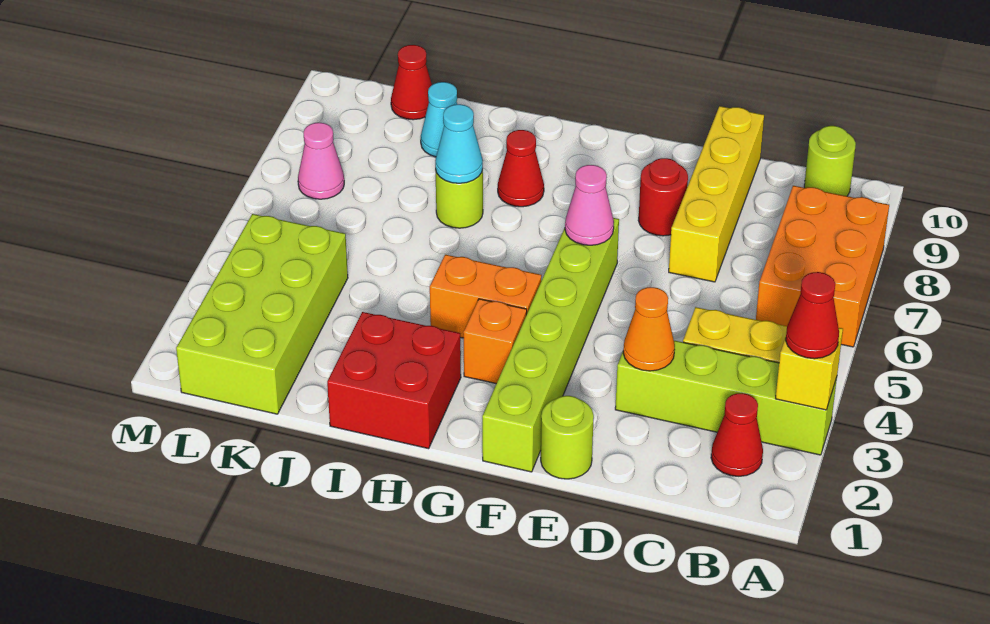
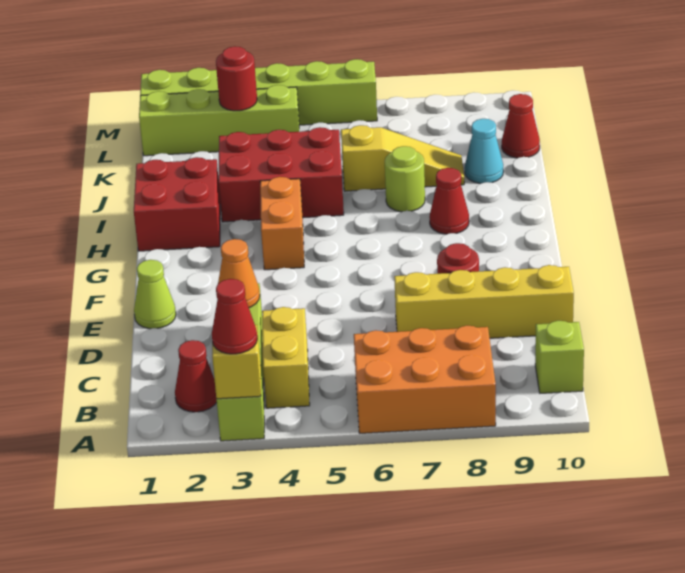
lime 1x1 round brick [804,126,856,196] -> lime 1x1 brick [535,321,584,393]
lime 1x1 round brick [541,396,594,479] -> lime 1x1 cone [134,260,176,329]
lime 1x6 brick [482,218,619,472] -> lime 1x6 brick moved to [140,59,377,125]
pink 1x1 cone [565,165,614,245] -> none
orange 1x1 brick [463,299,527,384] -> none
none -> red 2x3 brick [219,127,344,222]
cyan 1x1 cone [435,104,483,183] -> none
none -> yellow 1x3 slope [341,125,464,191]
lime 2x4 brick [176,214,348,414] -> lime 1x4 brick [139,85,299,156]
none -> red 1x1 round brick [216,46,257,111]
pink 1x1 cone [298,123,344,199] -> none

